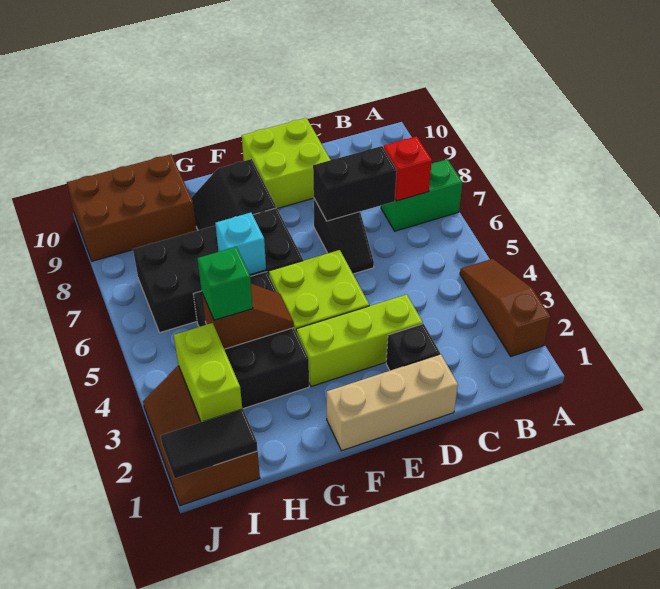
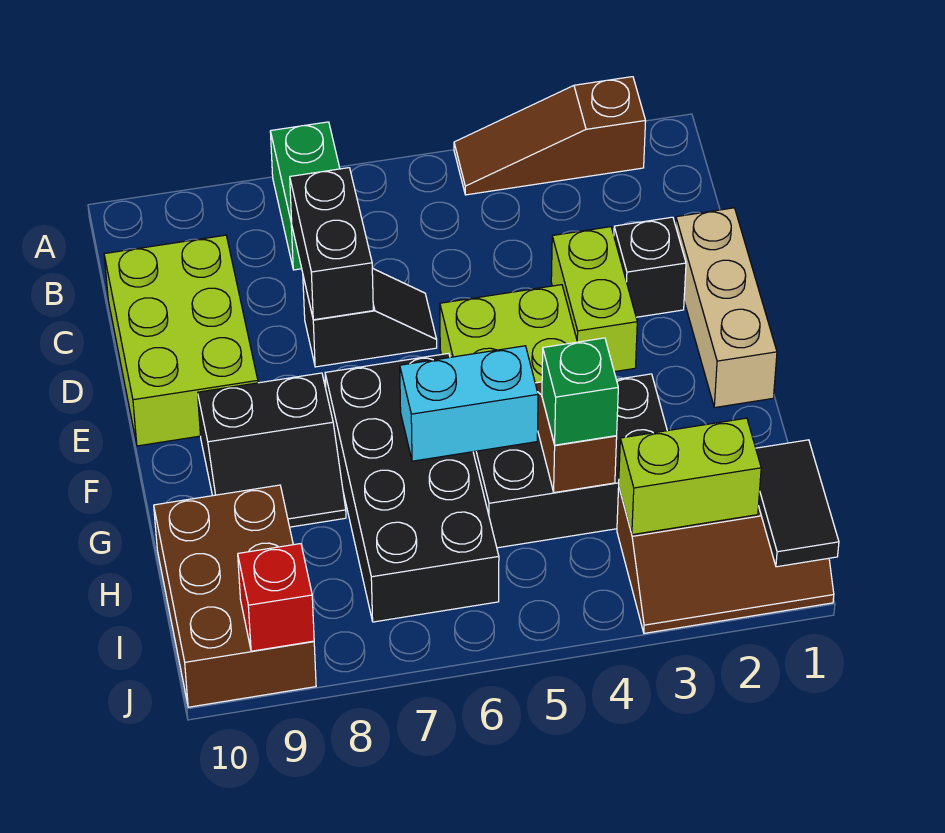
red 1x1 brick [384,136,432,201] -> red 1x1 brick moved to [238,544,314,651]
lime 1x3 brick [296,295,423,387] -> lime 1x2 brick [551,227,637,372]
lime 2x2 brick [242,118,330,209] -> lime 2x3 brick [104,235,258,446]
cyan 1x1 brick [215,213,266,275] -> cyan 1x2 brick [400,346,538,461]

